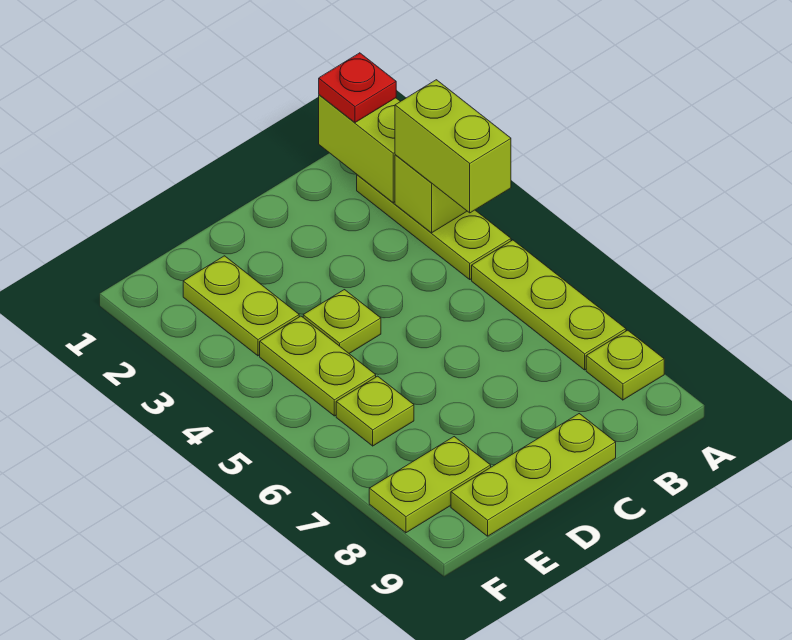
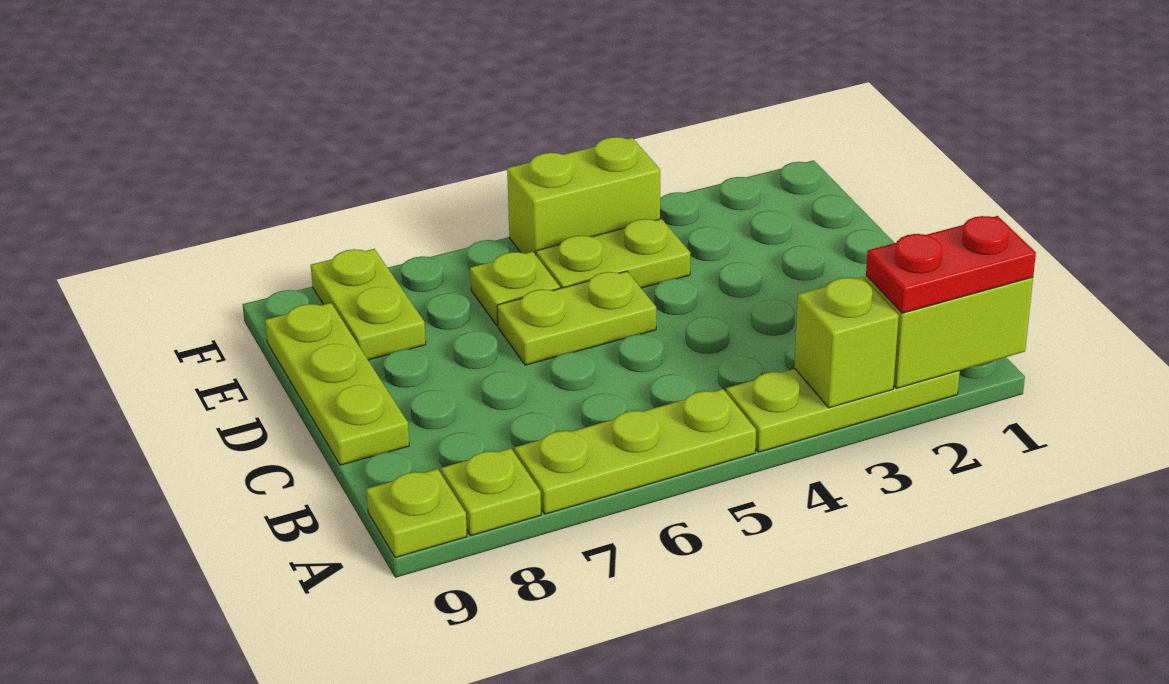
red 1x1 plate [319,53,396,123] -> red 1x2 plate [866,216,1036,313]
lime 1x2 brick [395,80,511,213] -> lime 1x2 brick moved to [507,137,660,255]
lime 1x1 plate [303,290,381,353] -> lime 1x1 plate moved to [366,469,467,558]
lime 1x2 plate [183,256,299,356] -> lime 1x2 plate moved to [497,271,656,365]

